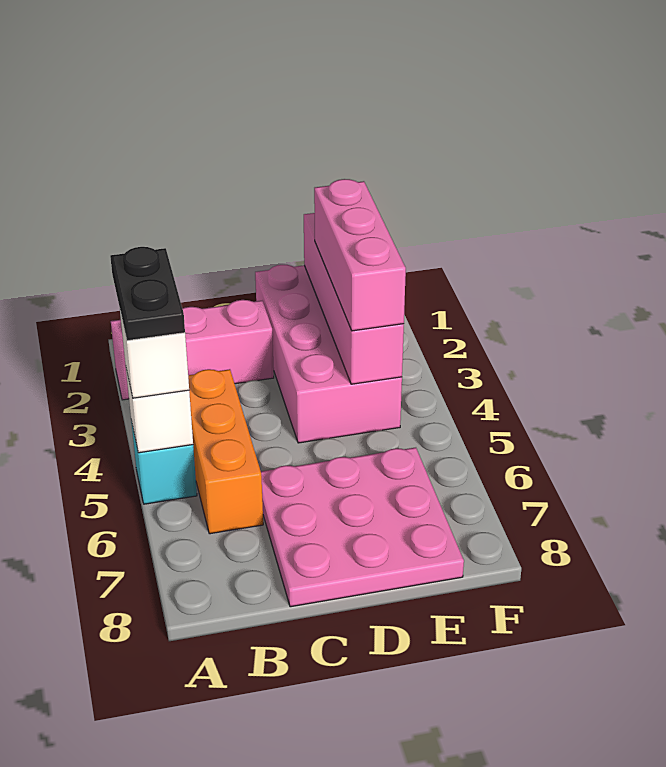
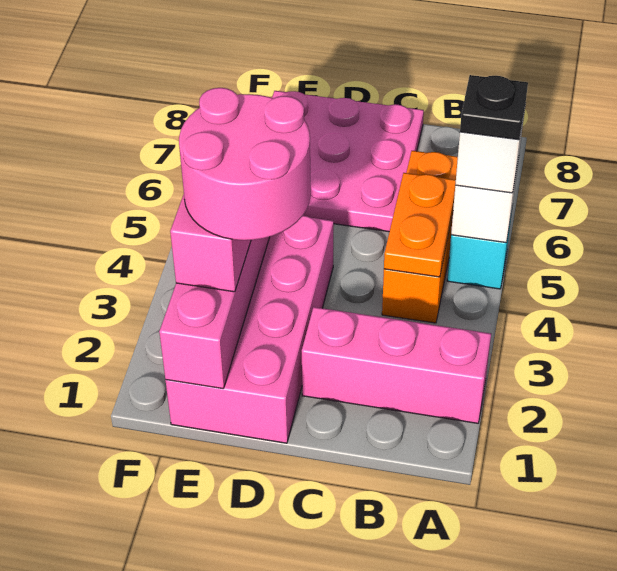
black 1x2 plate [110,247,185,341] -> black 1x1 plate [460,75,528,140]
none -> orange 1x2 plate [384,173,456,277]
none -> pink 2x2 round brick [179,88,311,240]

